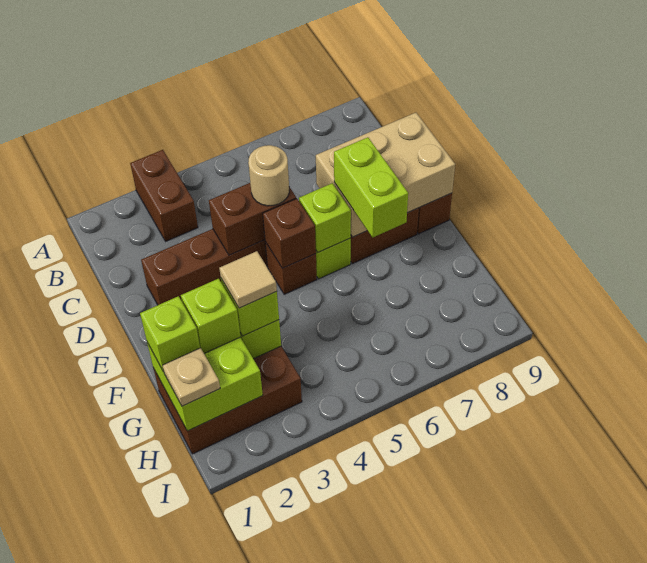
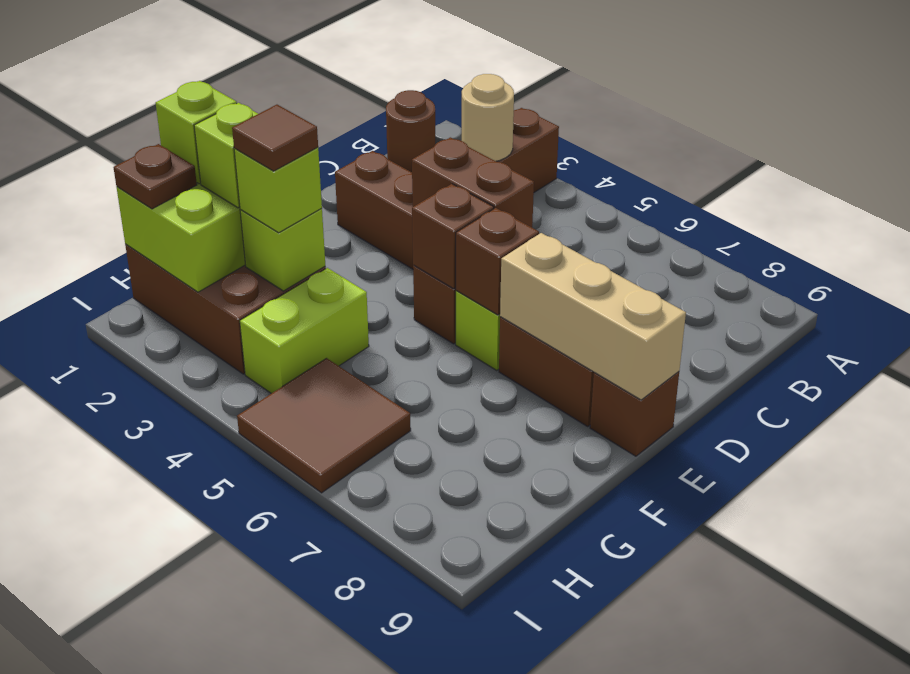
none -> brown 1x1 round brick [386,90,435,172]
tan 1x1 round brick [248,145,289,206] -> tan 1x1 round brick moved to [462,74,514,161]
tan 2x3 brick [316,113,455,237] -> tan 1x3 brick [500,233,686,400]
lime 1x1 brick [299,183,351,252] -> brown 1x1 brick [456,208,539,315]
lime 1x2 brick [334,137,408,238] -> lime 1x2 brick moved to [240,268,369,394]
tan 1x1 tile [219,251,277,308] -> brown 1x1 tile [232,105,318,171]
tan 1x1 plate [163,348,220,406] -> brown 1x1 plate [113,144,197,209]
none -> brown 2x2 tile [237,358,411,493]

